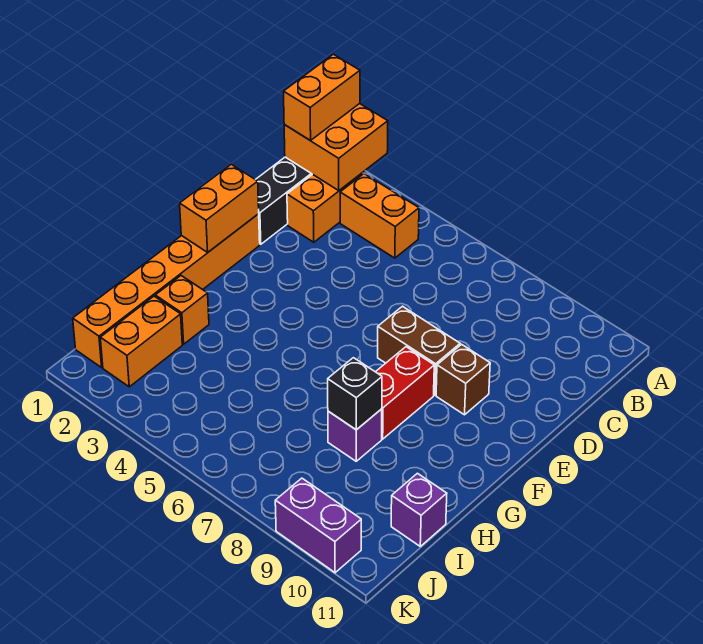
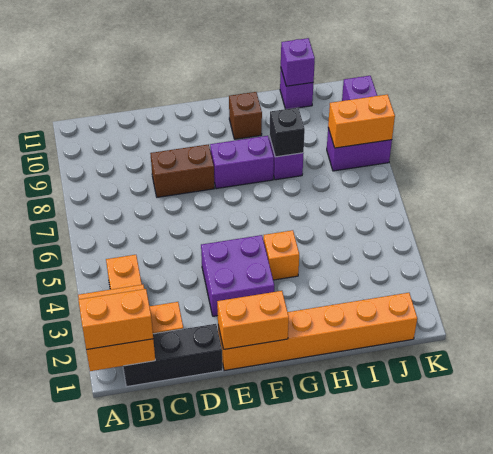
none -> purple 2x2 brick [201,235,274,316]
brown 1x2 brick [378,306,460,395] -> brown 1x2 brick turned to [150,144,214,197]
brown 1x1 brick [436,344,490,415] -> brown 1x1 brick moved to [229,92,262,139]
red 1x2 brick [376,347,434,439] -> purple 1x2 brick [210,136,274,189]
orange 1x1 brick [155,276,209,344] -> orange 1x1 brick moved to [263,230,299,280]
orange 1x2 brick [100,296,182,387] -> orange 1x2 brick moved to [328,95,395,148]
none -> purple 1x1 brick [281,38,315,86]
none -> purple 1x2 brick [327,128,392,171]

